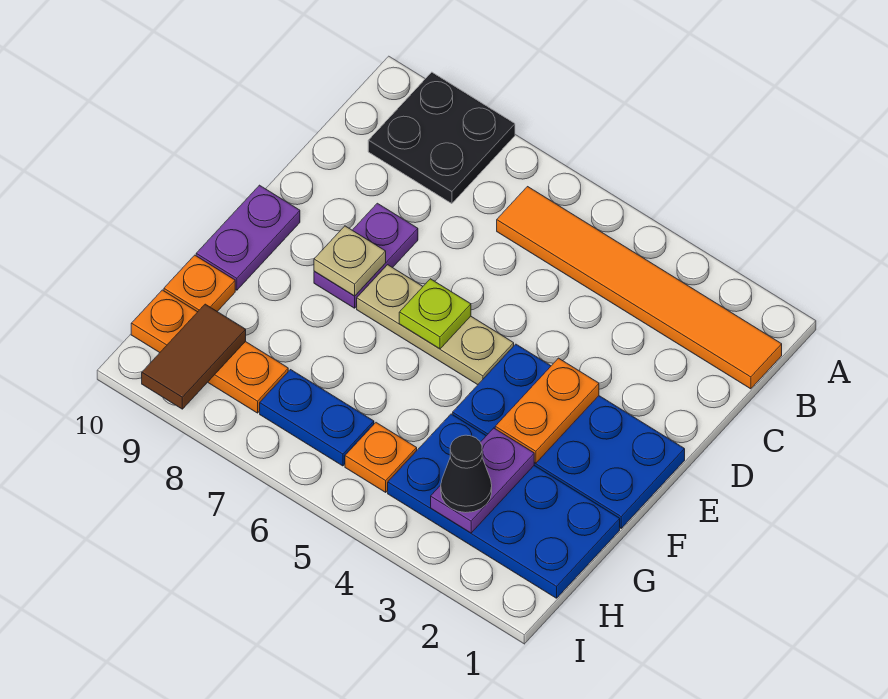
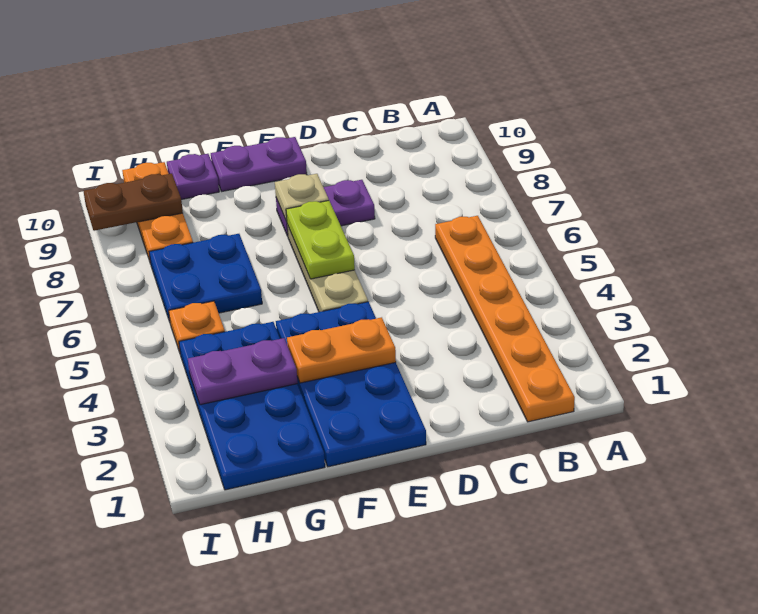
black 2x2 plate [368,72,515,204] -> none
orange 1x6 tile [497,187,782,389] -> orange 1x6 plate [435,216,575,422]
lime 1x1 plate [399,279,471,349] -> lime 1x2 plate [286,201,355,279]
orange 1x1 plate [164,255,235,312] -> purple 1x1 plate [167,154,219,200]
black 1x1 cone [441,435,492,513] -> none
blue 1x2 plate [260,370,374,466] -> blue 2x2 plate [149,234,262,322]
brown 1x2 tile [142,304,246,409] -> brown 1x2 plate [84,173,183,231]

